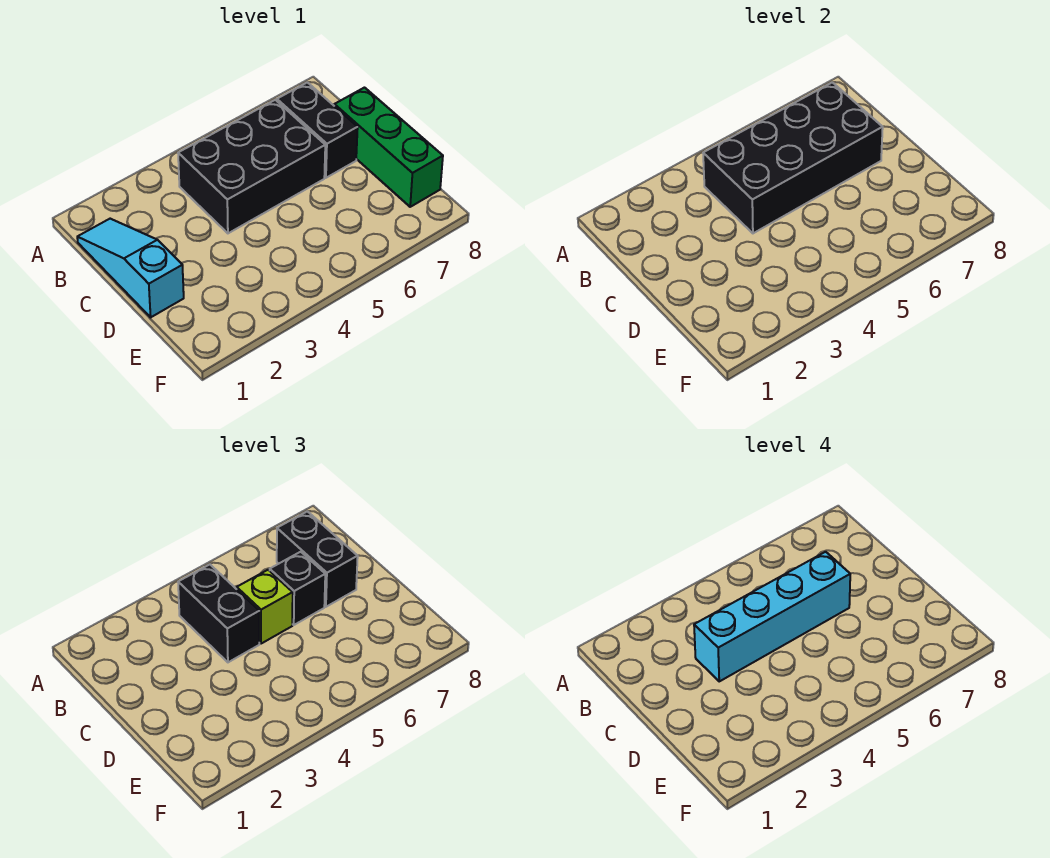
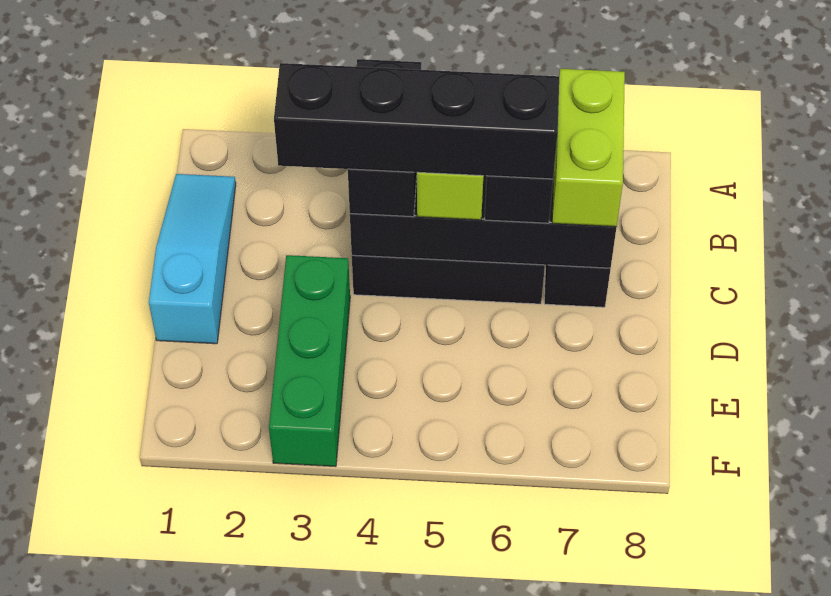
black 1x2 brick [277,511,358,607] -> lime 1x2 brick [552,69,625,227]
cyan 1x4 brick [694,552,850,681] -> black 1x4 brick [274,63,559,179]
green 1x3 brick [334,88,443,207] -> green 1x3 brick moved to [269,255,350,466]

